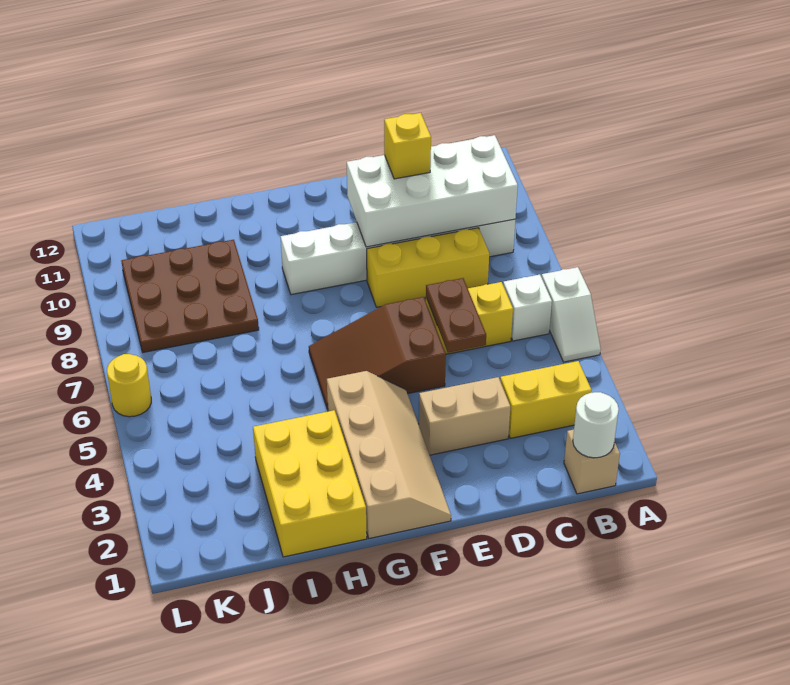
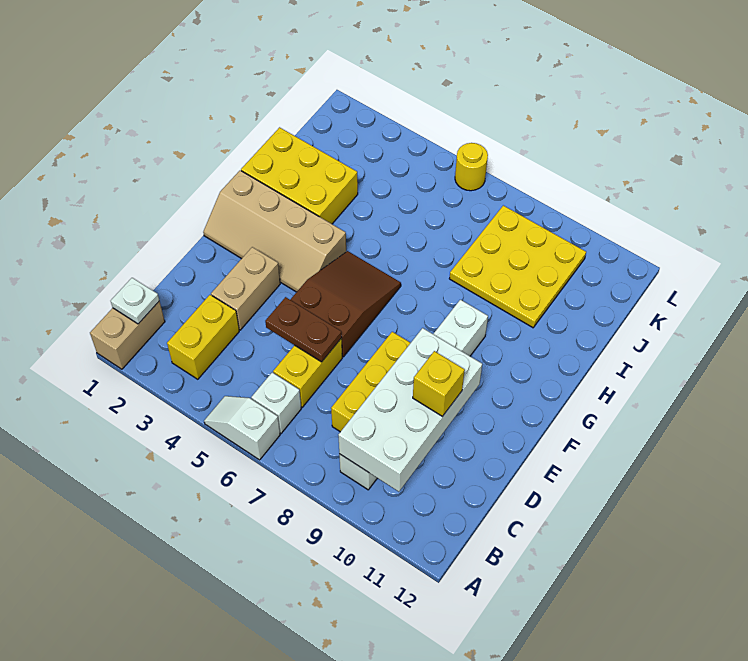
tan 1x1 brick [564,430,620,494] -> tan 1x2 brick [90,301,165,369]
white 1x1 round brick [573,392,619,458] -> white 1x1 plate [111,278,159,324]
brown 3x3 plate [122,240,259,352] -> yellow 3x3 plate [449,205,586,328]

